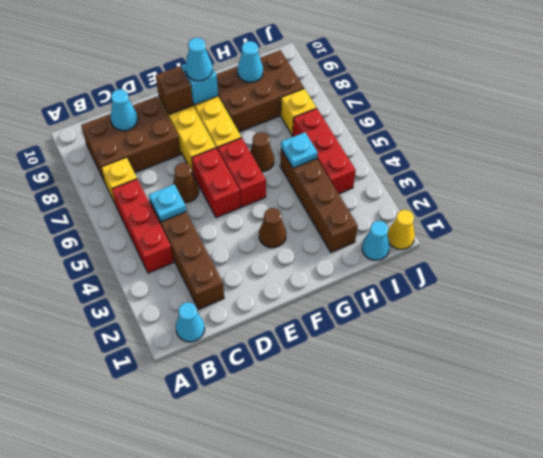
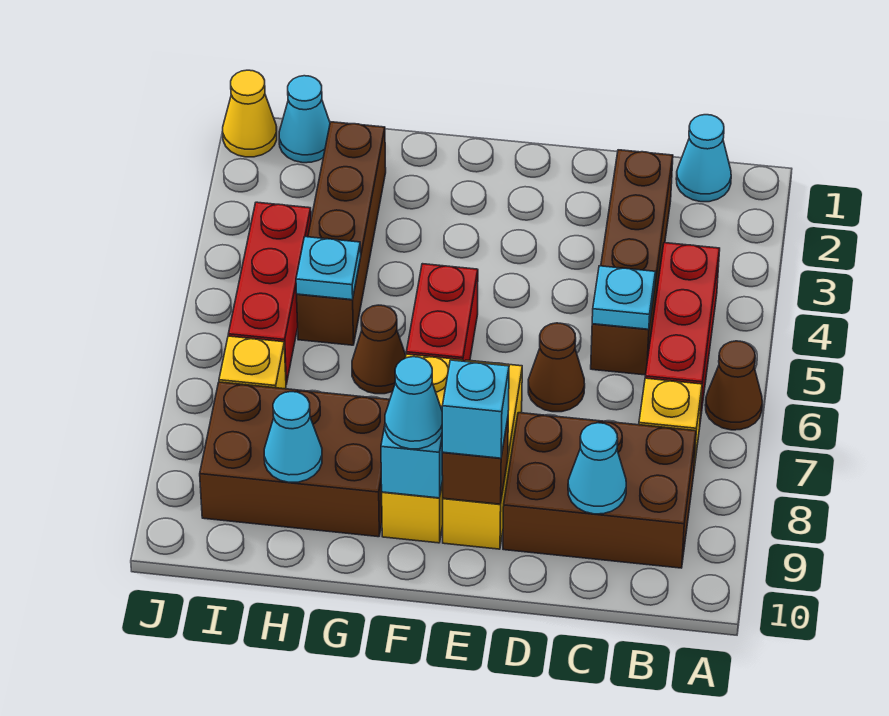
red 1x2 brick [192,148,240,218] -> none
none -> cyan 1x1 brick [442,360,509,458]
brown 1x1 cone [259,208,286,248] -> brown 1x1 cone moved to [705,341,762,430]

